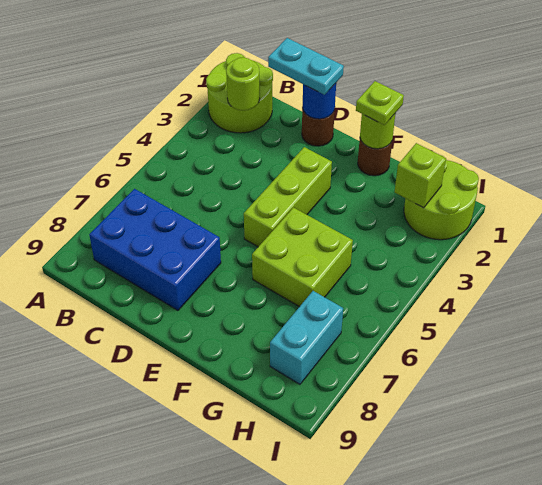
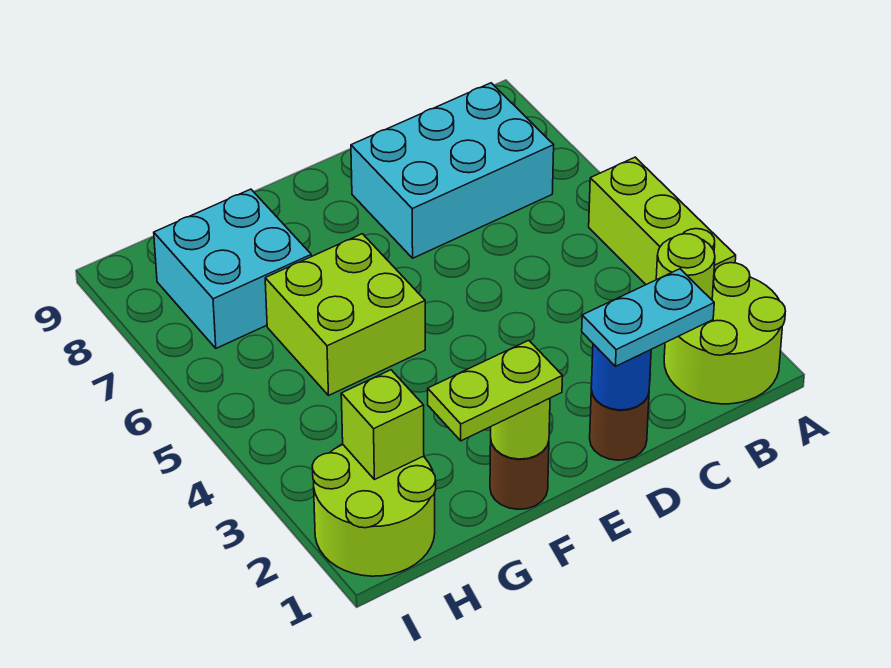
blue 2x3 brick [89,189,221,310] -> cyan 2x3 brick [351,83,554,258]
lime 1x3 brick [244,147,332,247] -> lime 1x3 brick moved to [589,157,736,285]
lime 1x1 plate [356,81,404,125] -> lime 1x2 plate [428,340,562,441]
cyan 1x2 brick [270,291,343,384] -> cyan 2x2 brick [154,189,311,348]

